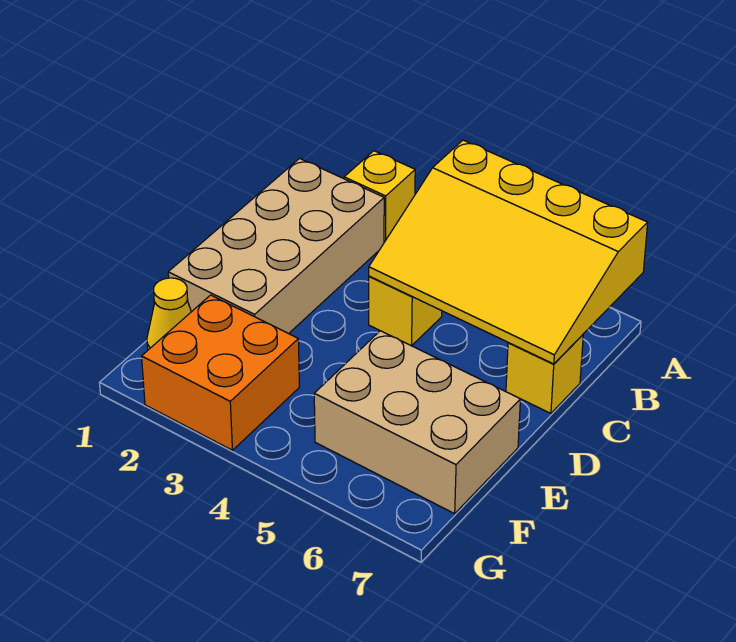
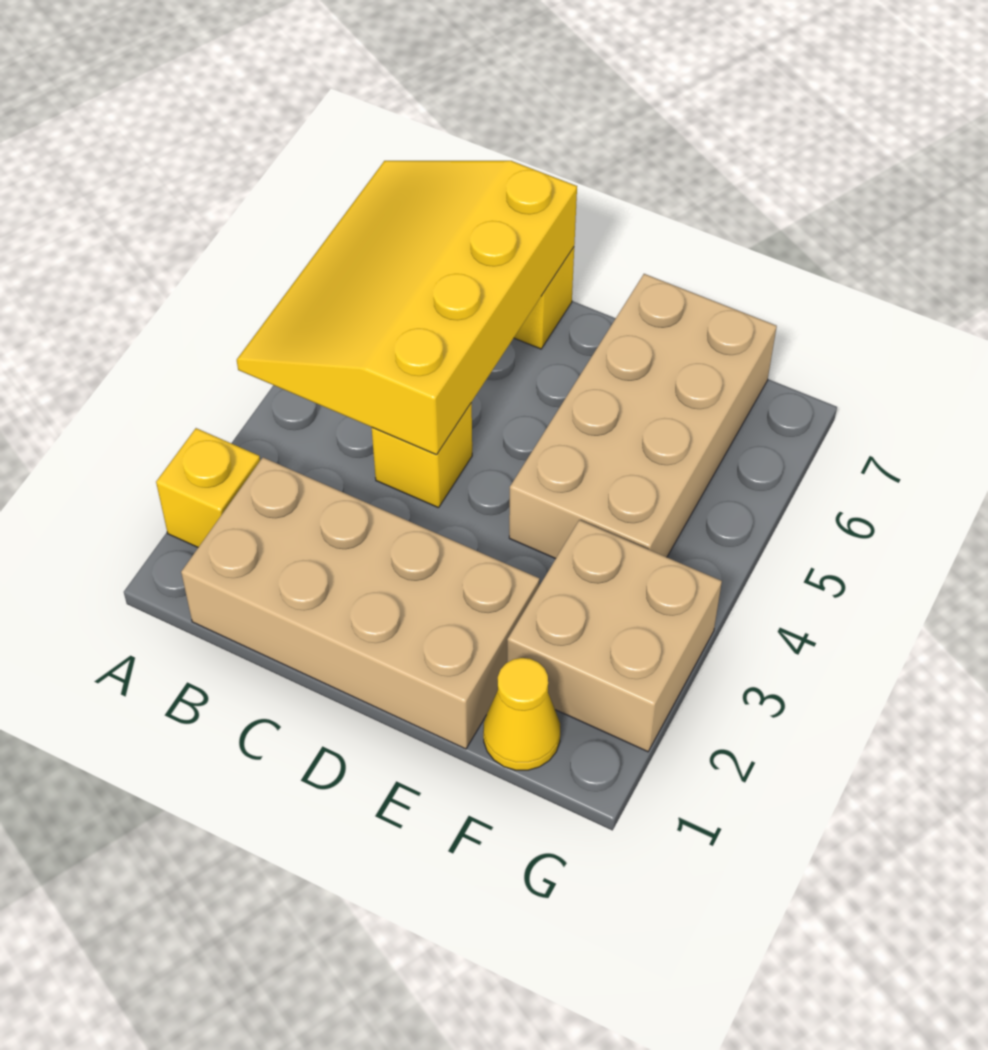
yellow 3x4 slope [369,140,648,364] -> yellow 3x4 slope turned to [237,161,577,455]
tan 2x3 brick [314,331,520,514] -> tan 2x4 brick [509,274,777,559]
orange 2x2 brick [142,295,299,450] -> tan 2x2 brick [507,520,722,752]

